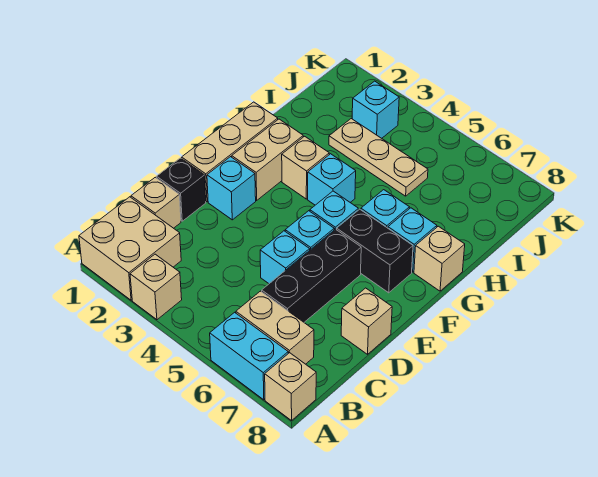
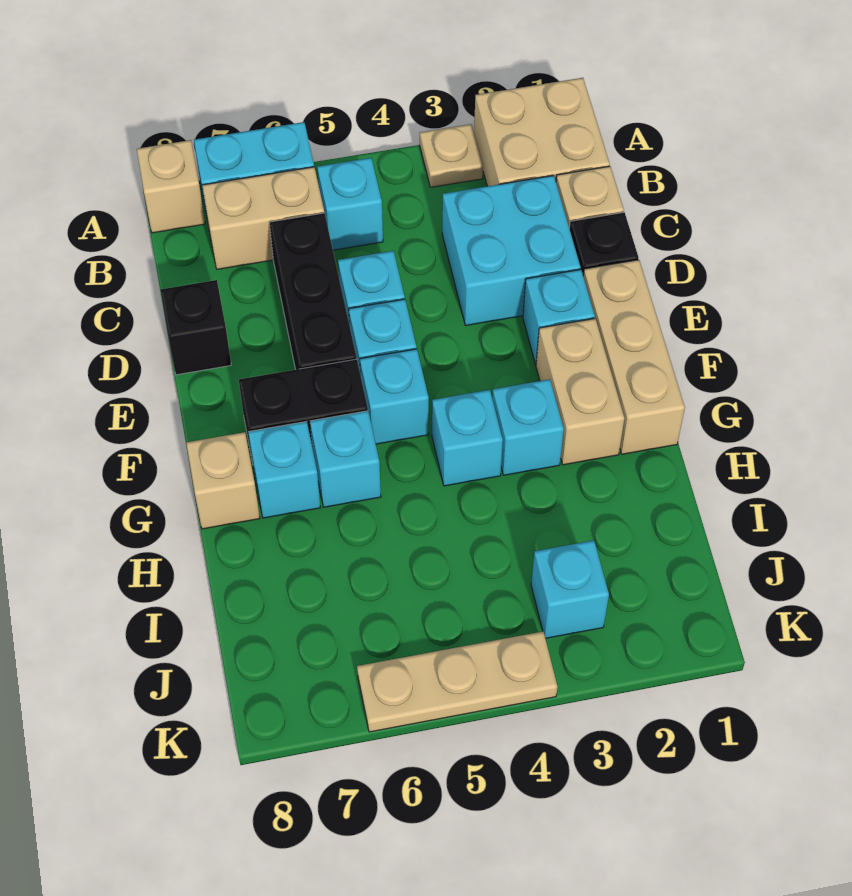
tan 1x1 brick [130,254,182,320] -> tan 1x1 plate [420,124,483,187]
none -> cyan 1x1 brick [317,158,383,250]
none -> cyan 2x2 brick [442,176,581,325]
tan 1x1 brick [341,288,392,354] -> black 1x1 brick [160,280,231,375]
tan 1x1 brick [282,136,329,199] -> cyan 1x1 brick [492,379,564,475]
tan 1x3 plate [329,119,428,196] -> tan 1x3 plate moved to [357,632,557,732]

